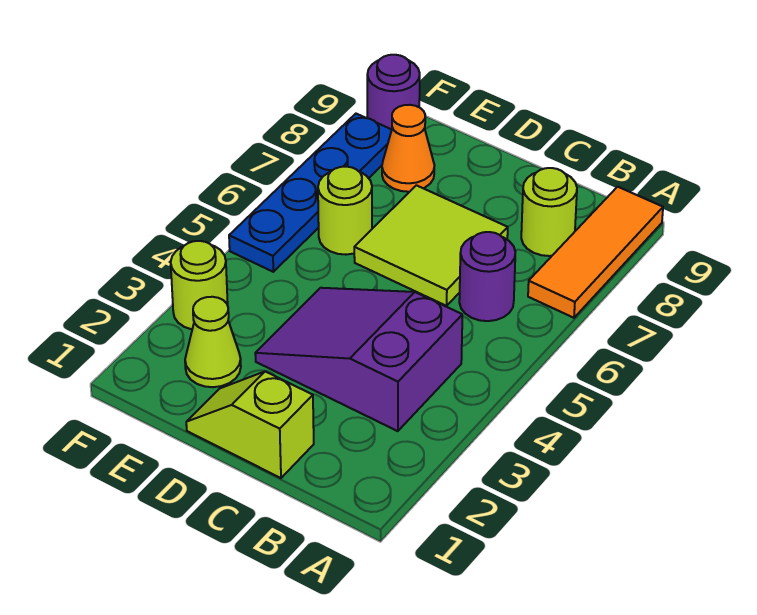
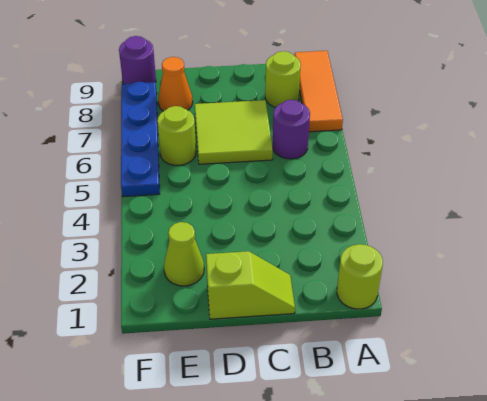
purple 2x3 slope [255,288,462,431] -> none
lime 1x2 slope [186,372,314,478] -> lime 1x2 slope turned to [206,251,295,319]
lime 1x1 round brick [171,241,228,329] -> lime 1x1 round brick moved to [337,244,383,309]

